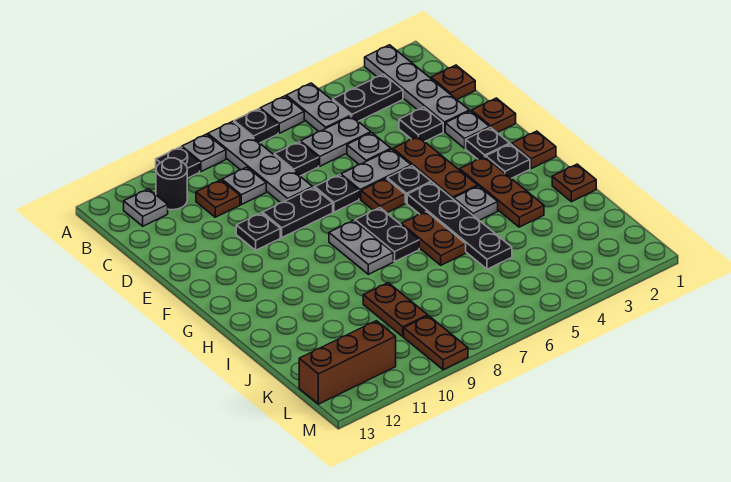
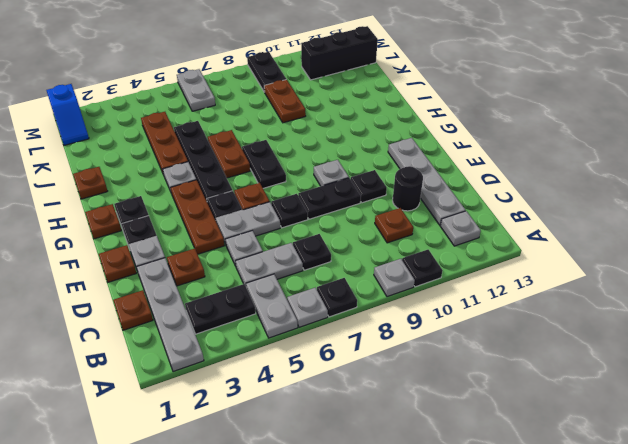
grey 1x4 plate [208,121,313,203] -> grey 1x4 plate moved to [388,138,466,225]
black 1x1 round brick [156,158,187,210] -> black 1x1 round brick moved to [393,166,423,211]
grey 1x1 plate [222,167,266,205] -> grey 1x1 plate moved to [314,160,349,186]
black 1x1 plate [399,107,443,142] -> brown 1x1 plate [167,249,205,286]
brown 1x3 plate [460,157,544,227] -> brown 1x3 plate moved to [141,112,188,175]
grey 1x2 plate [329,220,393,274] -> grey 1x2 plate moved to [177,69,215,111]
none -> blue 1x2 slope [46,84,89,145]
brown 1x2 plate [404,316,468,370] -> black 1x2 plate [247,52,286,92]
brown 1x3 brick [299,321,396,404] -> black 1x3 brick [301,26,378,80]

